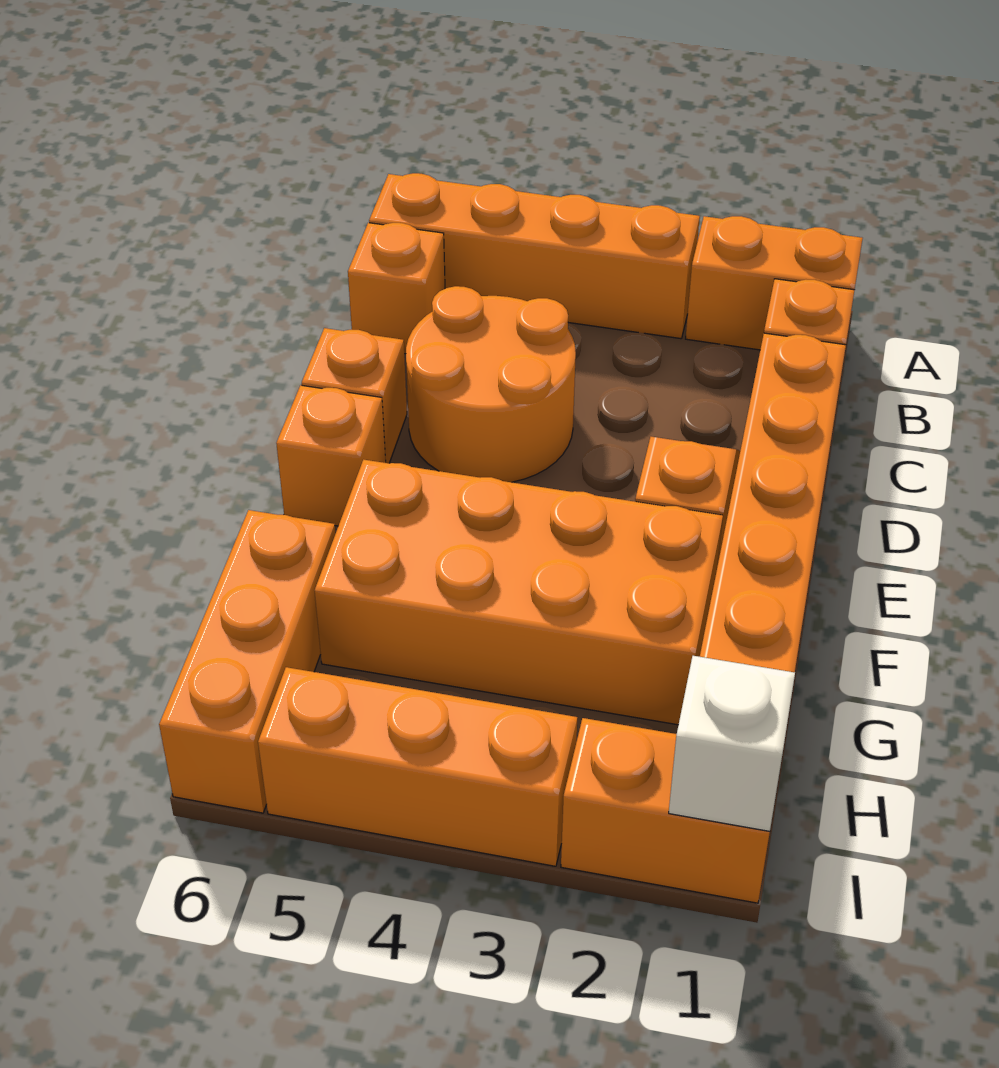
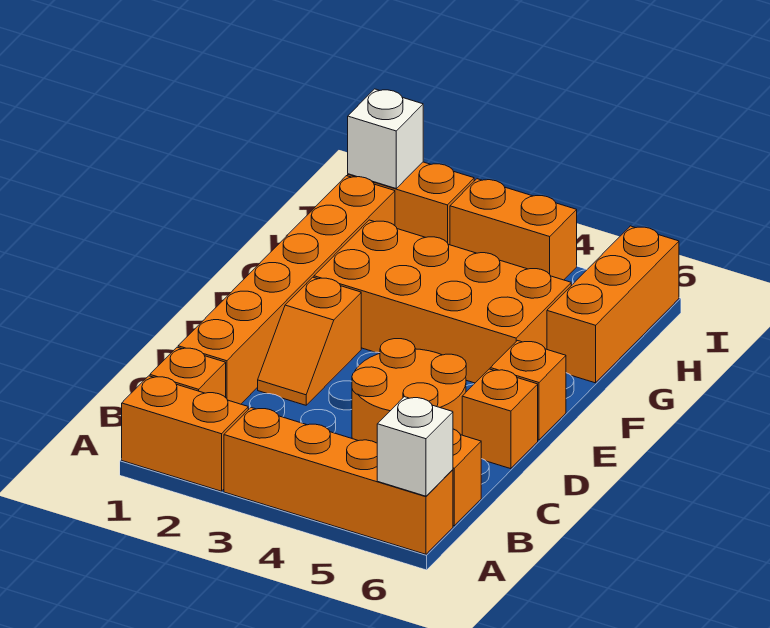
none -> white 1x1 brick [377,397,453,496]
orange 1x3 brick [258,667,577,866] -> orange 1x2 brick [450,179,577,280]

